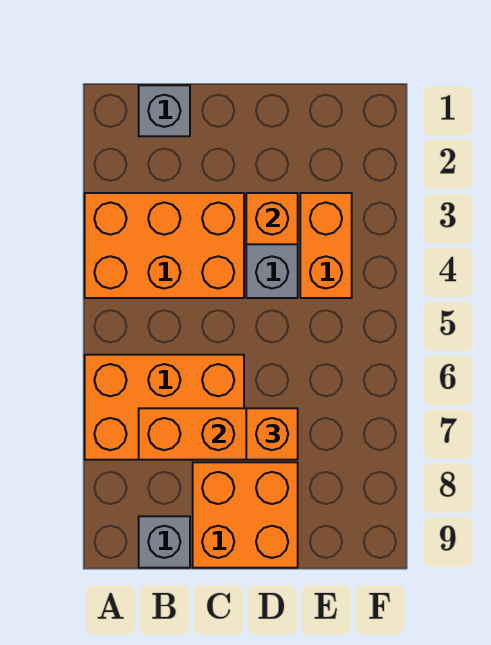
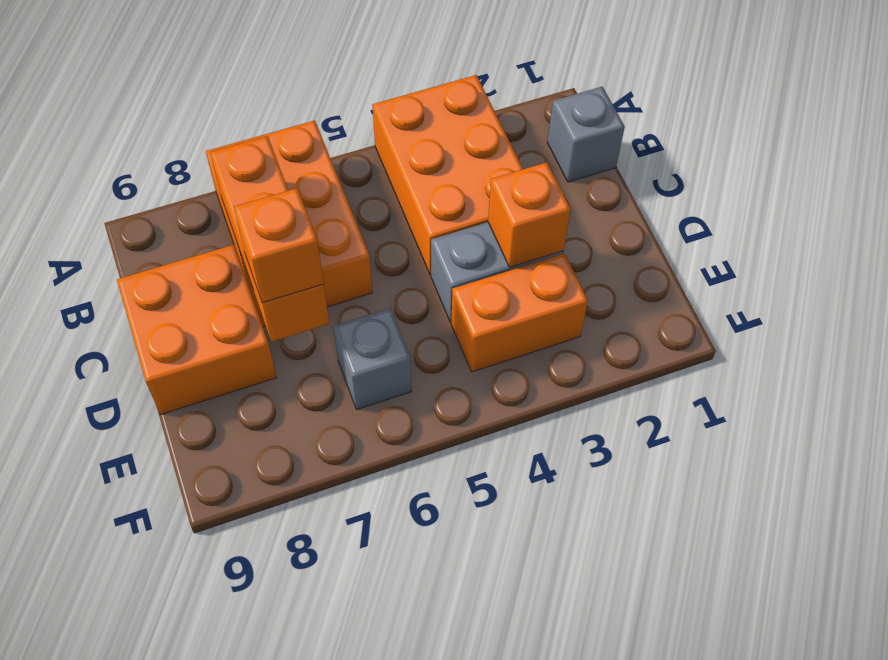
grey 1x1 brick [139,516,190,568] -> grey 1x1 brick moved to [334,308,412,410]

